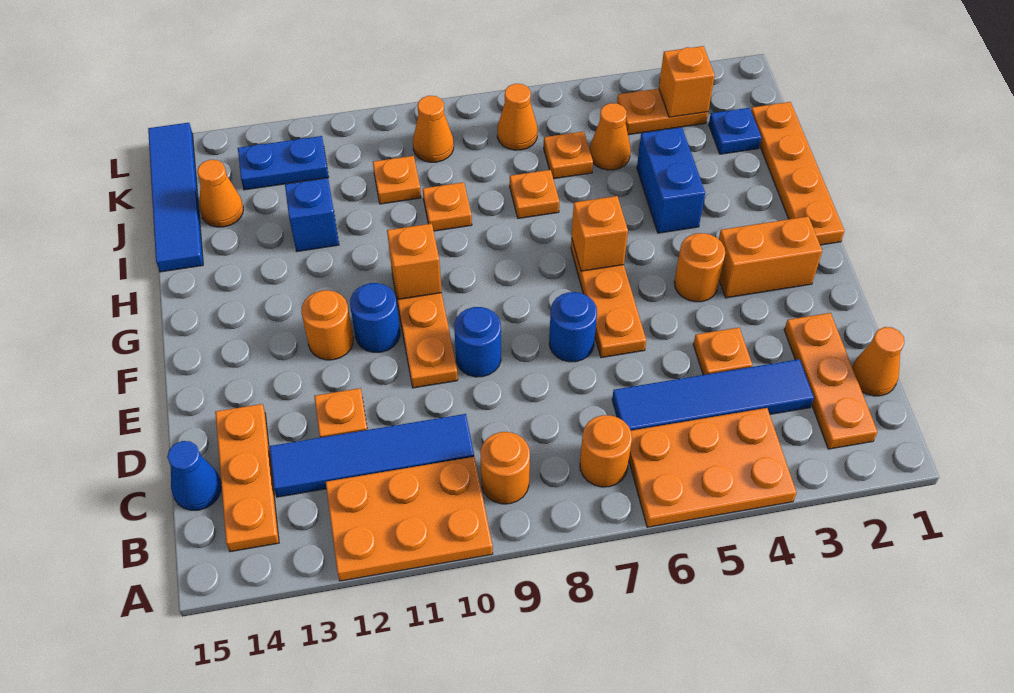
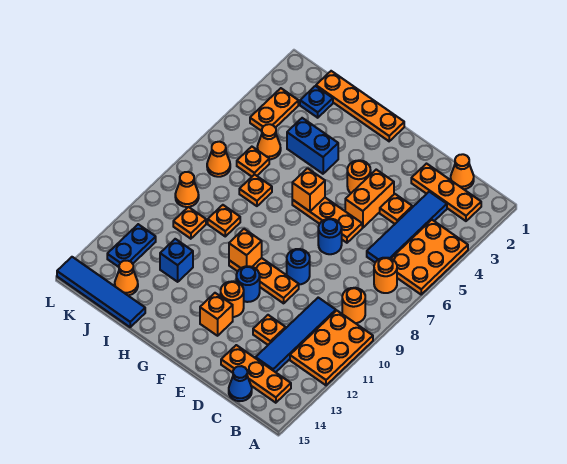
orange 1x2 brick [719,216,822,298] -> orange 1x2 brick moved to [345,170,394,228]
orange 1x1 brick [659,46,715,117] -> orange 1x1 brick moved to [200,293,233,336]

